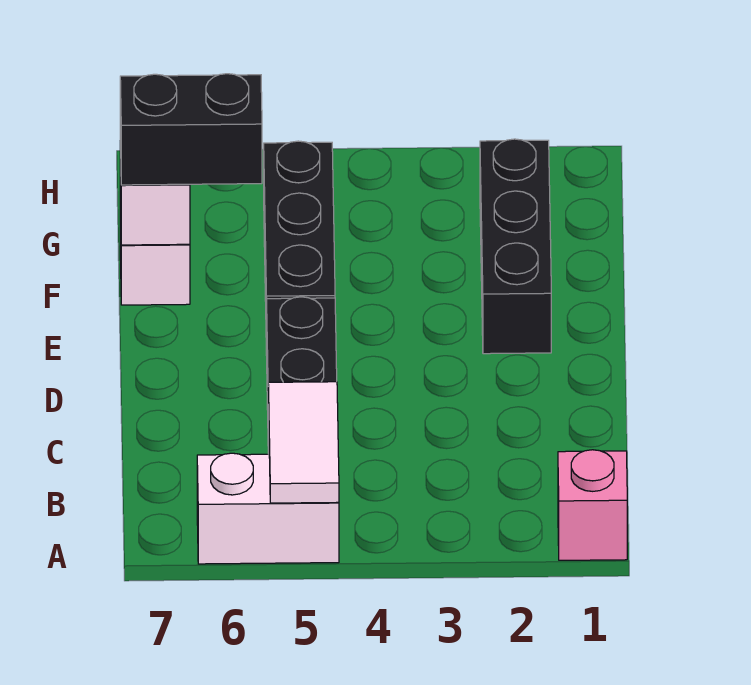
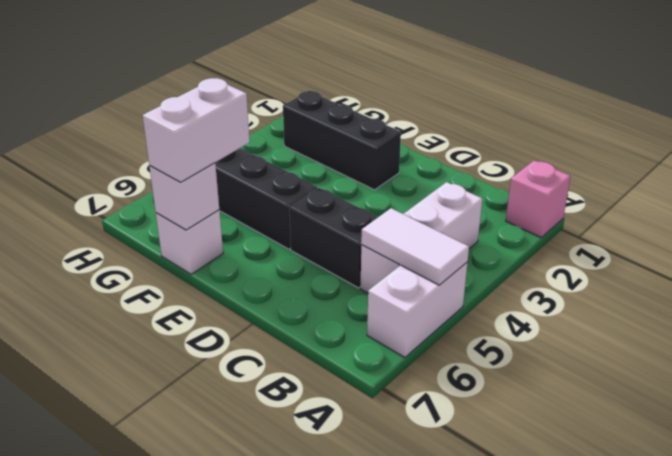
none -> white 1x3 brick [360,182,482,293]
black 1x2 brick [120,74,262,185] -> white 1x2 brick [142,78,250,182]

